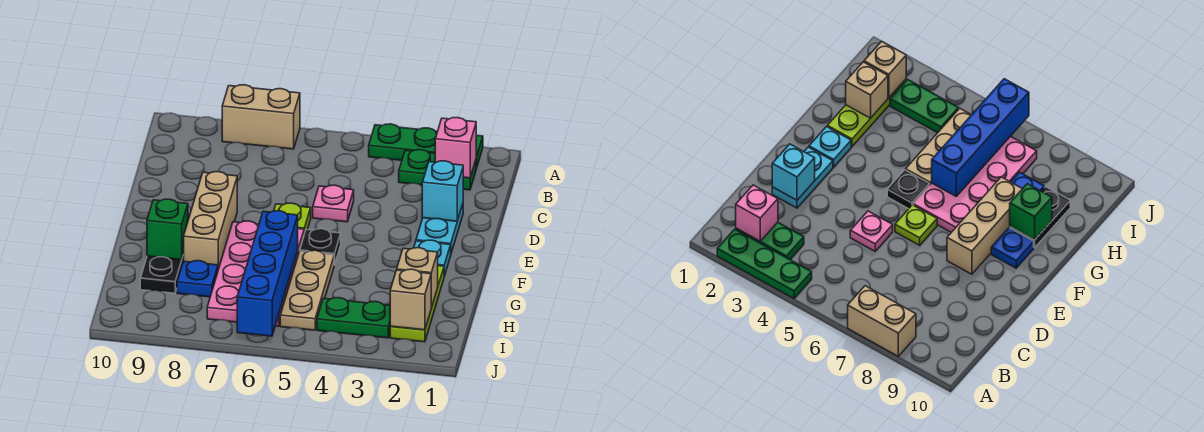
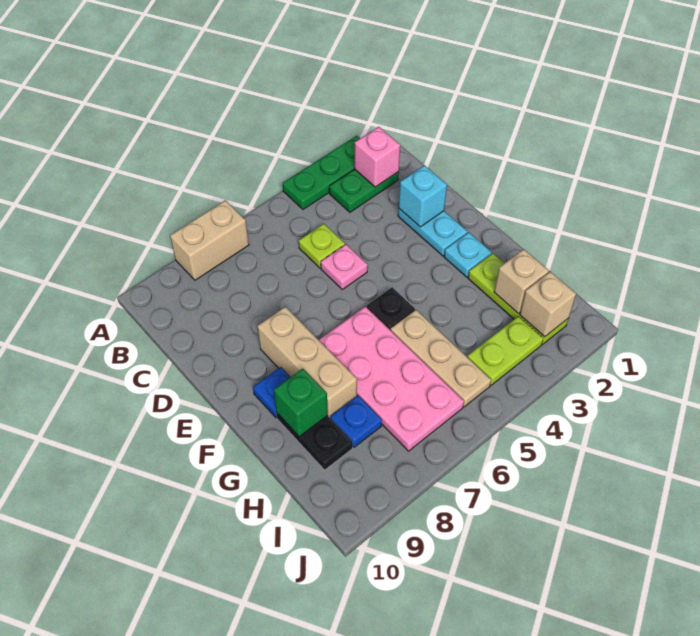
lime 1x1 plate [274,203,311,234] -> lime 1x1 plate moved to [299,224,345,268]
blue 1x4 brick [237,211,298,336] -> none
green 1x2 plate [317,298,391,338] -> lime 1x2 plate [467,316,543,385]

